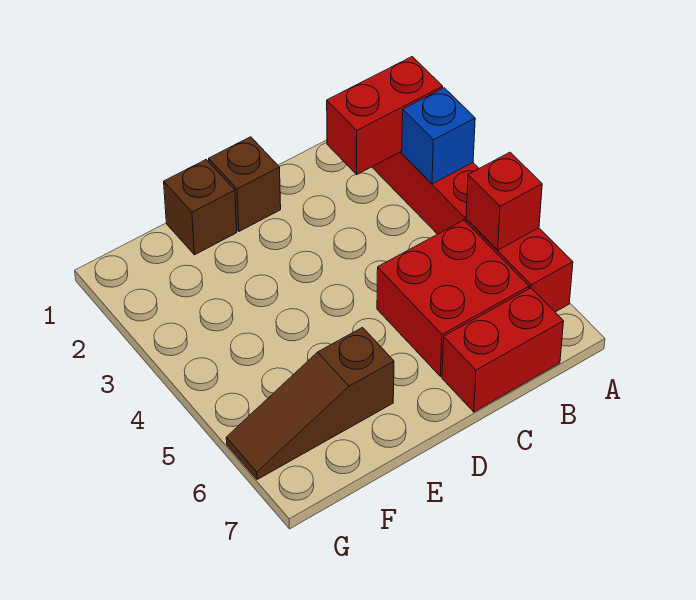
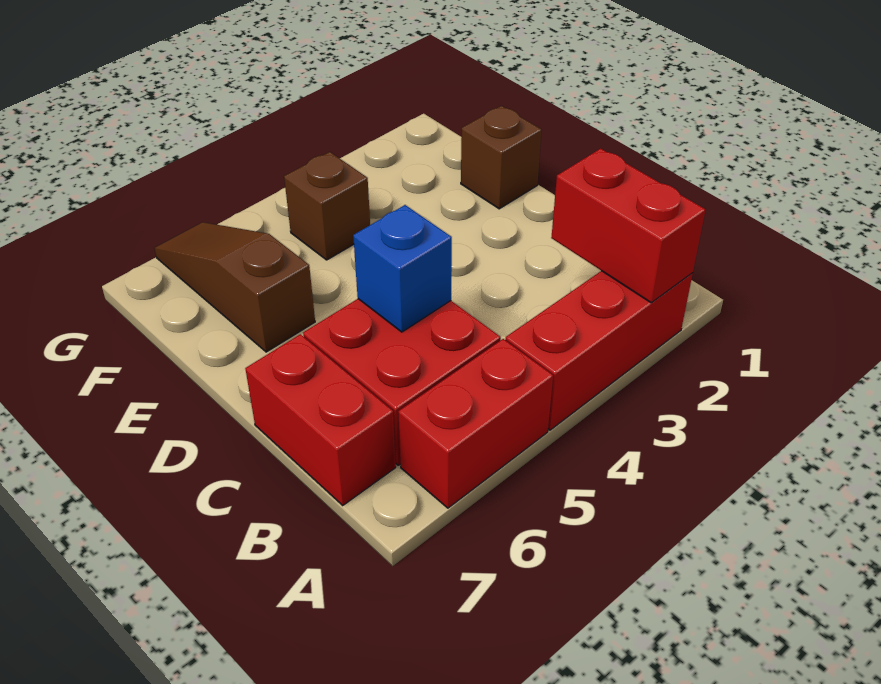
blue 1x1 brick [402,88,475,184] -> blue 1x1 brick moved to [353,205,452,332]
red 1x1 brick [466,152,542,250] -> none
brown 1x1 brick [209,137,281,231] -> brown 1x1 brick moved to [284,152,370,260]

